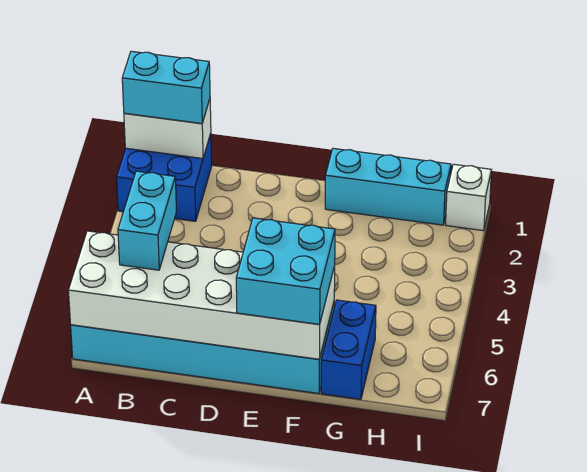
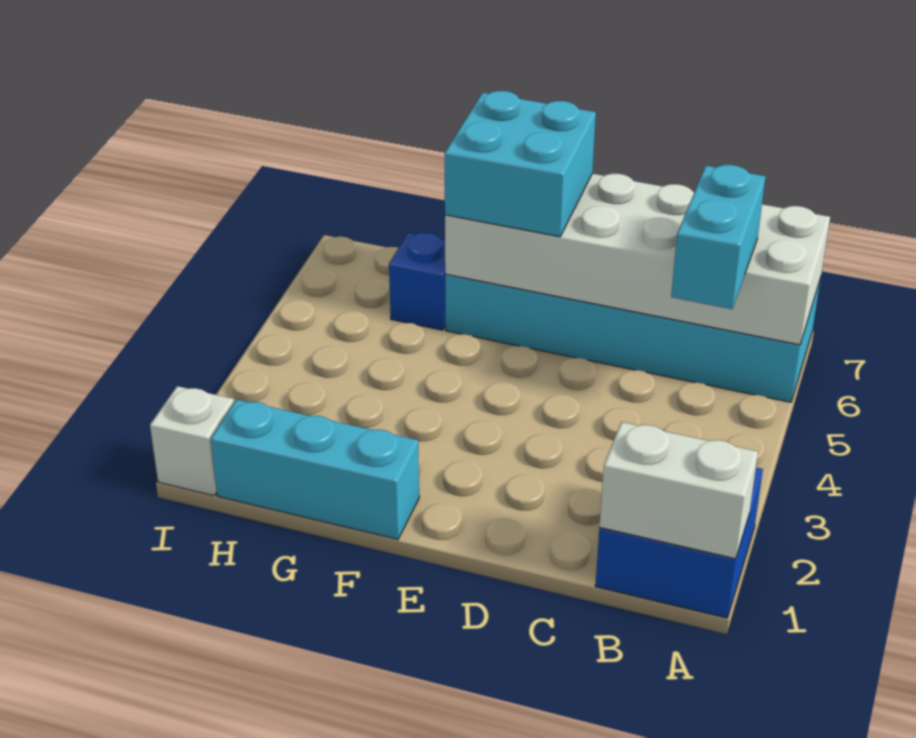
cyan 1x2 brick [122,51,210,123] -> none
blue 1x2 brick [321,300,376,399] -> blue 1x1 brick [389,233,446,330]

